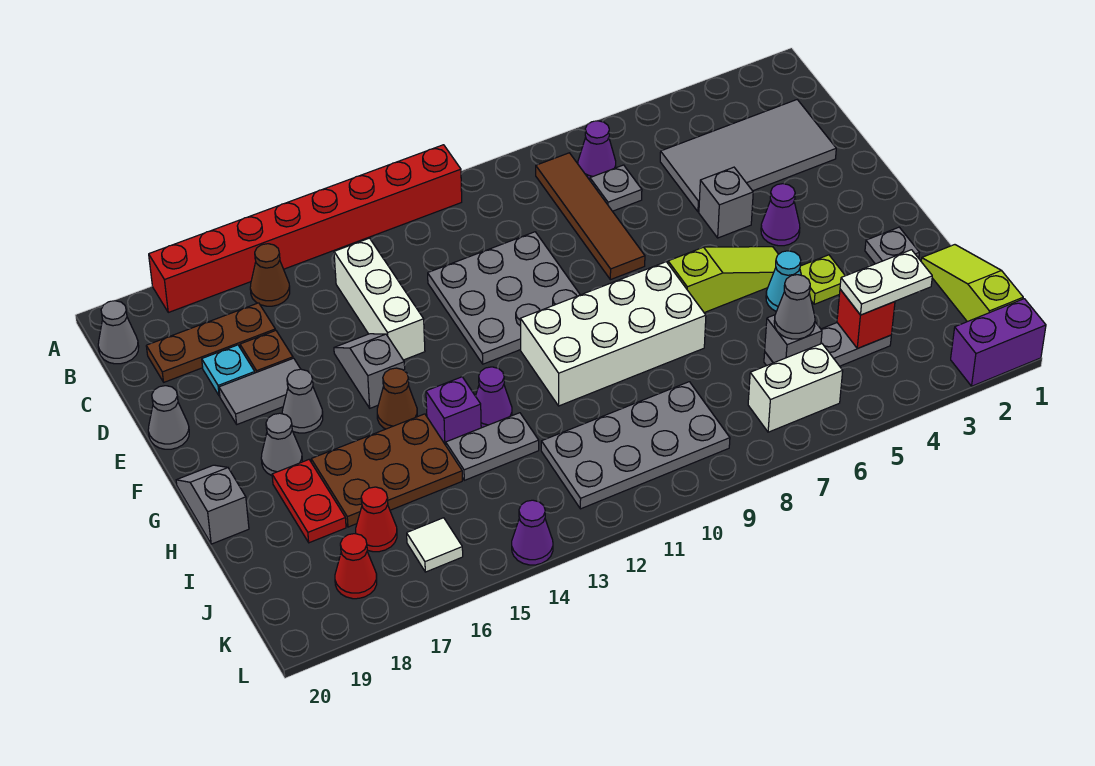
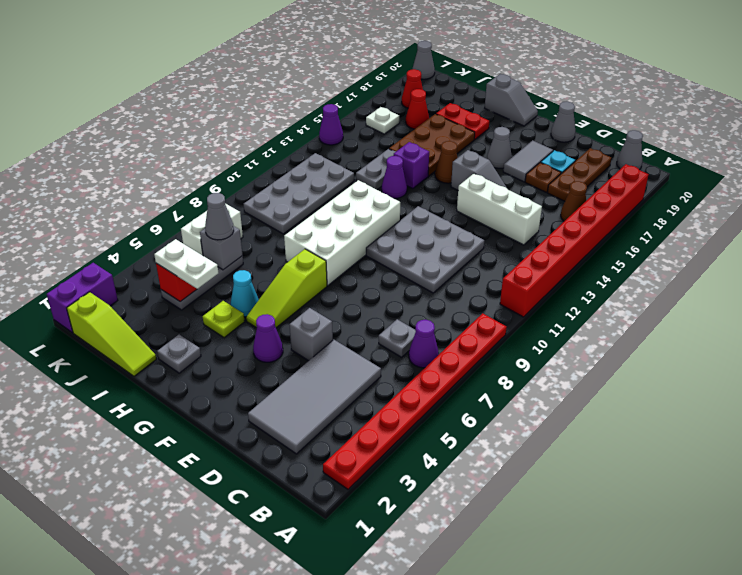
none -> red 1x8 plate [323,313,507,489]
brown 1x4 tile [536,153,645,280] -> none
grey 1x1 cone [261,413,302,476] -> grey 1x1 cone moved to [412,41,435,79]
white 1x2 plate [840,250,932,315] -> white 1x2 plate turned to [154,239,218,289]
white 1x1 tile [407,518,463,572] -> white 1x1 plate [366,107,399,134]

